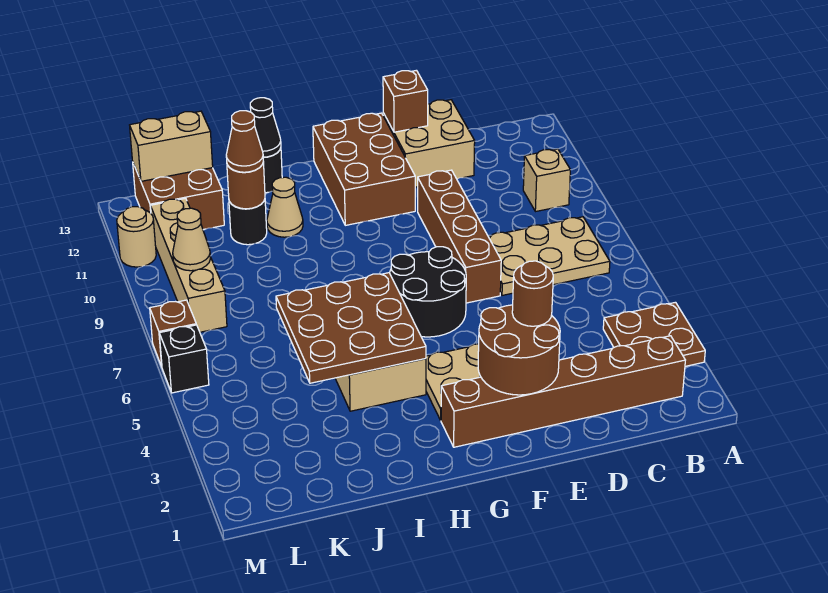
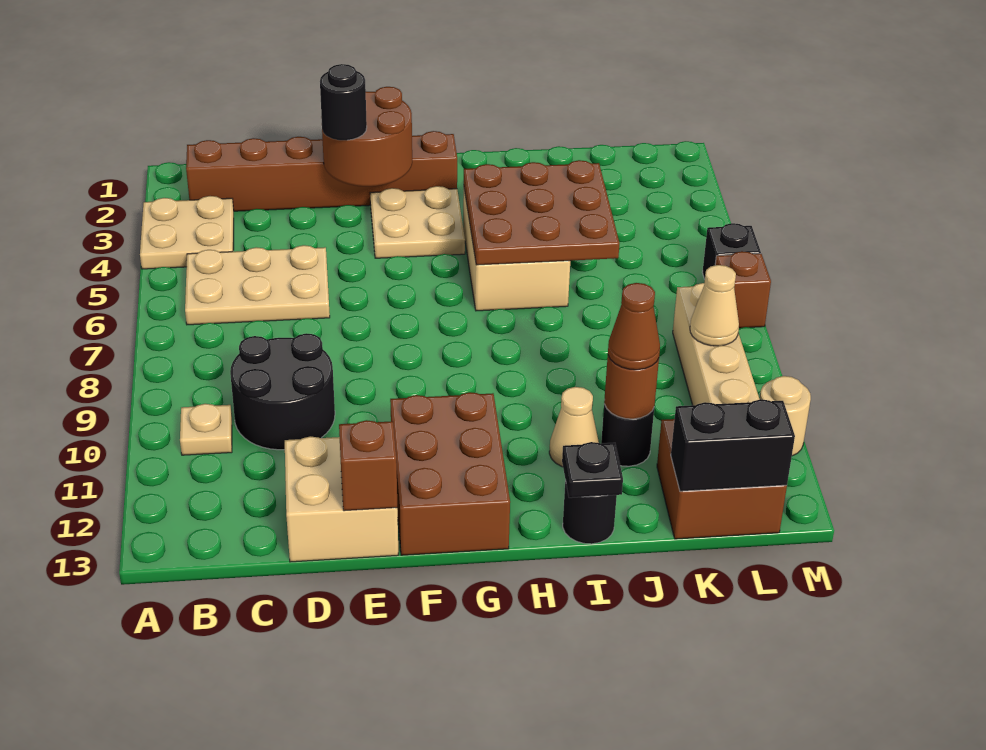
brown 2x2 plate [603,302,705,366] -> tan 2x2 plate [140,196,234,269]
tan 2x3 plate [488,217,610,295] -> tan 2x3 plate moved to [185,245,330,325]
tan 1x1 brick [523,149,570,212] -> tan 1x1 plate [180,404,232,455]
brown 1x1 round brick [512,261,553,326] -> black 1x1 round brick [320,64,367,140]
brown 1x4 brick [418,170,501,303] -> none
black 2x2 round brick [390,247,466,337] -> black 2x2 round brick moved to [230,333,335,450]
black 1x1 cone [250,98,281,157] -> black 1x1 plate [562,442,623,498]
tan 1x2 brick [130,111,213,181] -> black 1x2 brick [671,399,795,491]

